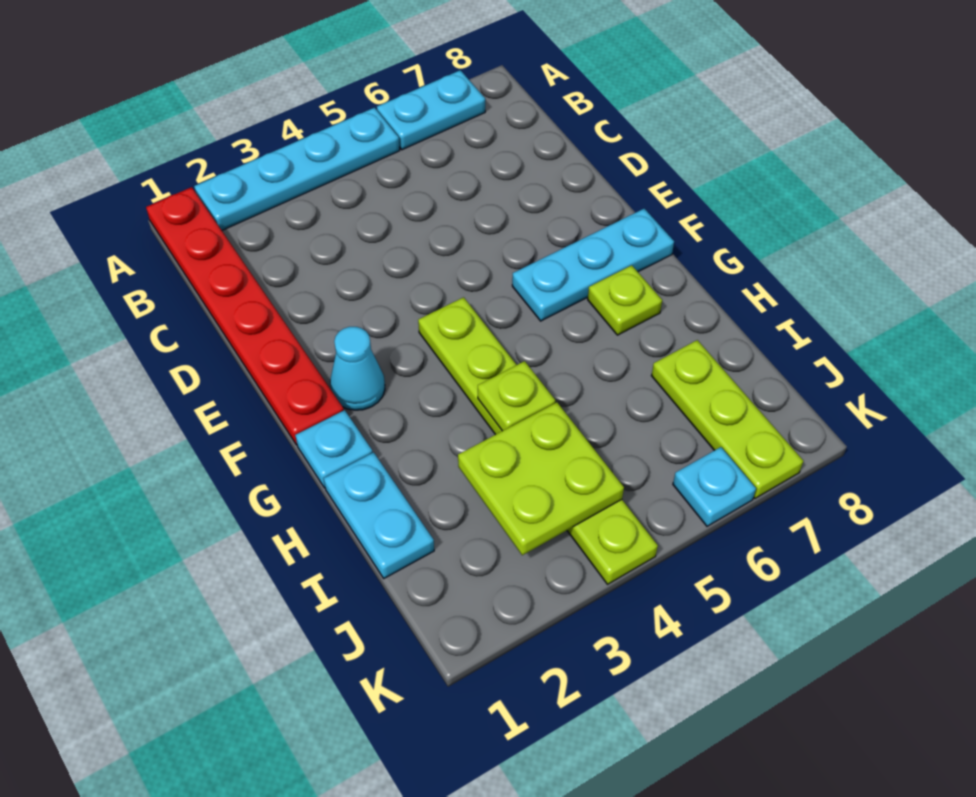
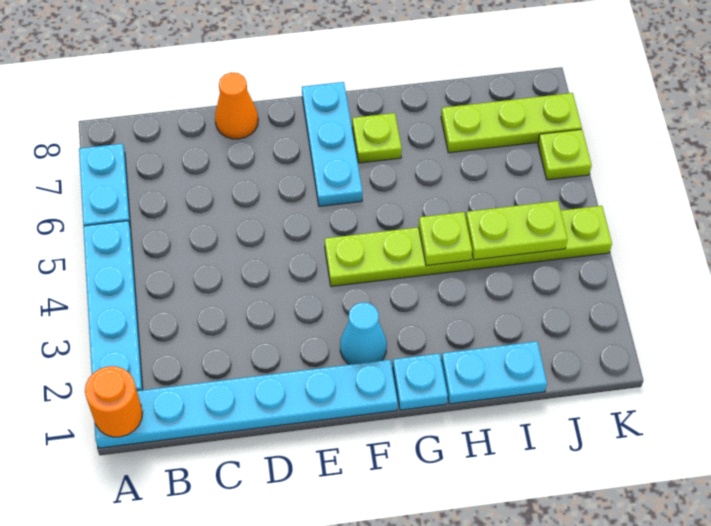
red 1x6 plate [146,187,344,445] -> cyan 1x6 plate [94,360,398,448]
none -> orange 1x1 round brick [85,366,143,437]
none -> orange 1x1 cone [215,72,258,139]
lime 2x2 plate [458,402,624,555] -> lime 1x2 plate [466,201,567,260]
cyan 1x1 plate [673,447,756,526] -> lime 1x1 plate [538,129,592,180]

